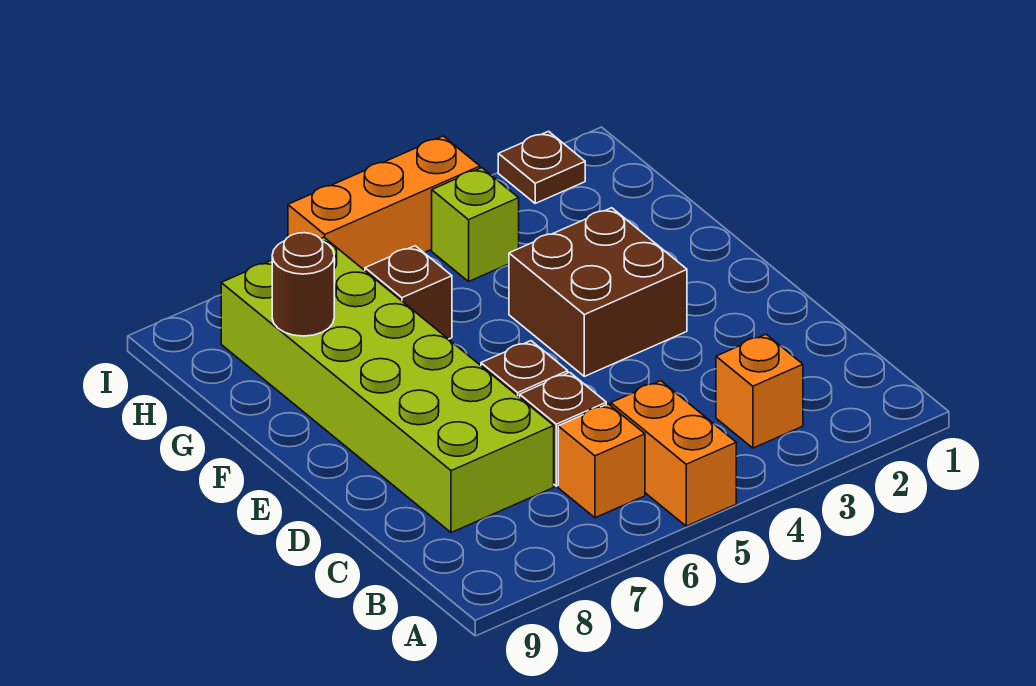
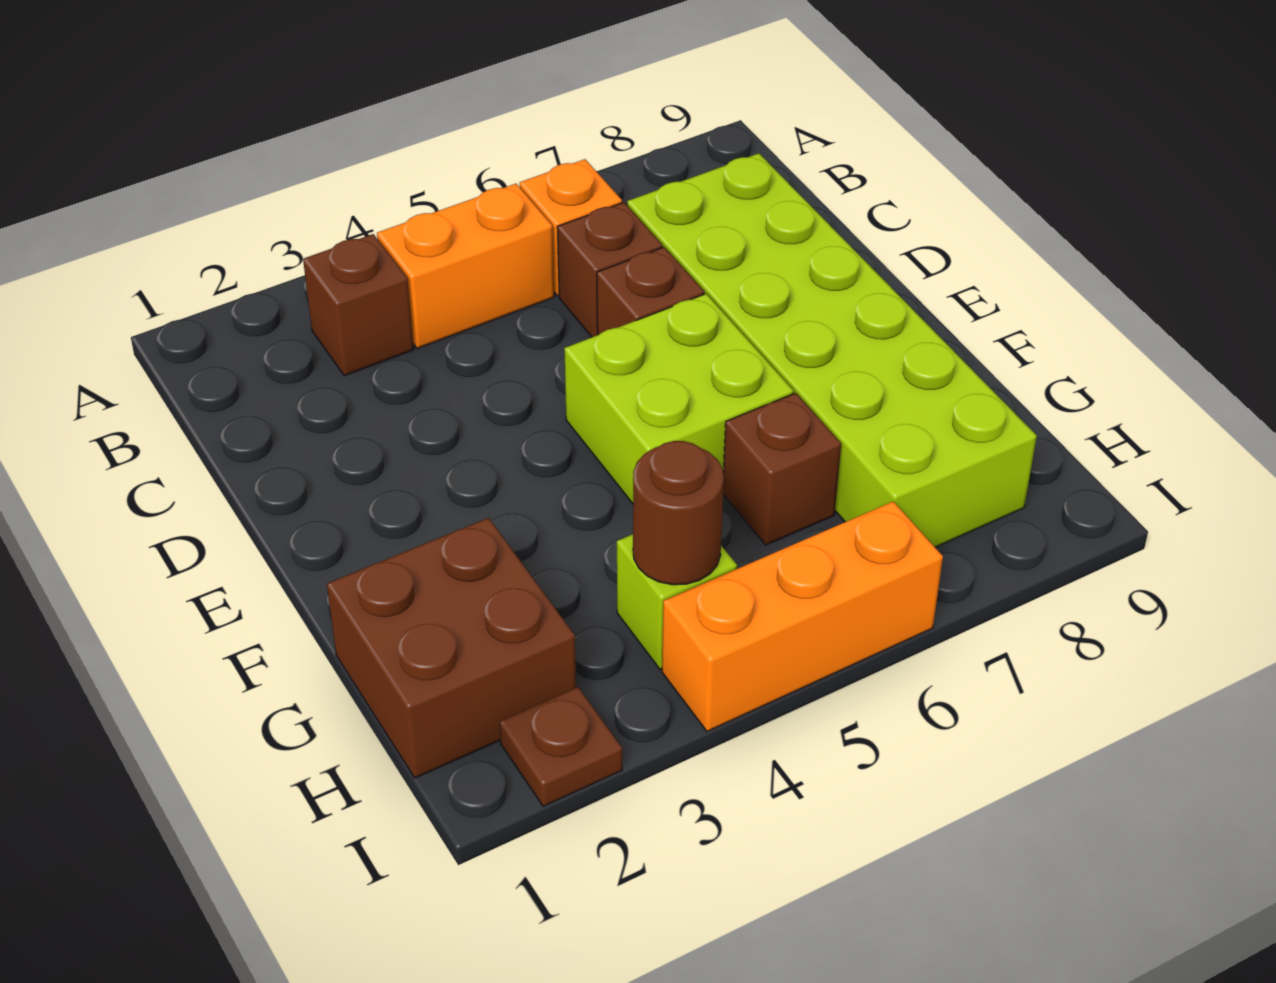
orange 1x2 brick [611,381,736,526] -> orange 1x2 brick turned to [377,184,554,349]
orange 1x1 brick [716,334,803,448] -> brown 1x1 brick [303,234,414,376]
brown 2x2 brick [509,208,687,376] -> brown 2x2 brick moved to [327,518,576,778]
none -> lime 2x2 brick [564,294,794,504]
brown 1x1 round brick [272,233,334,336] -> brown 1x1 round brick moved to [633,441,724,585]

